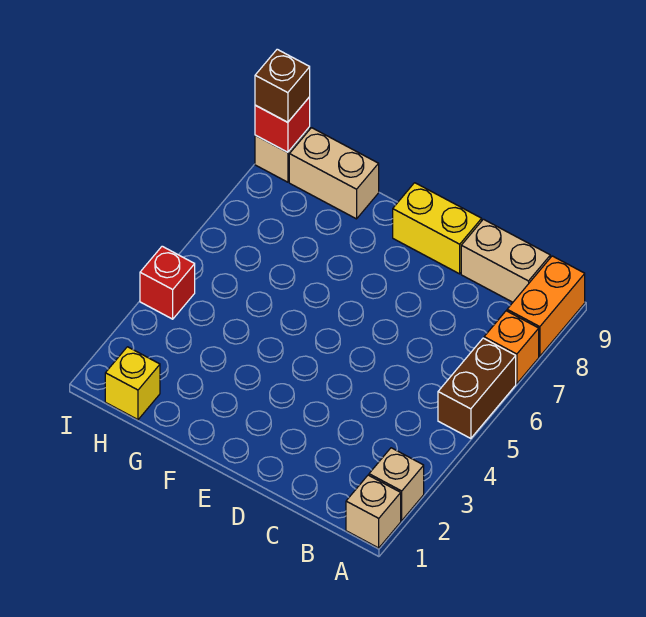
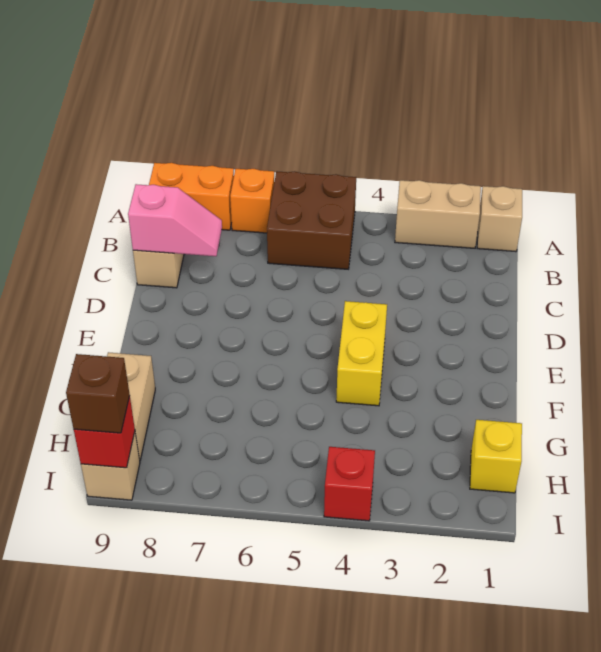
tan 1x1 brick [369,448,424,521] -> tan 1x2 brick [395,180,481,248]
brown 1x2 brick [438,338,516,438] -> brown 2x2 brick [267,171,356,269]
none -> pink 1x2 slope [128,184,222,256]
yellow 1x2 brick [393,183,482,274] -> yellow 1x2 brick moved to [336,301,387,406]

